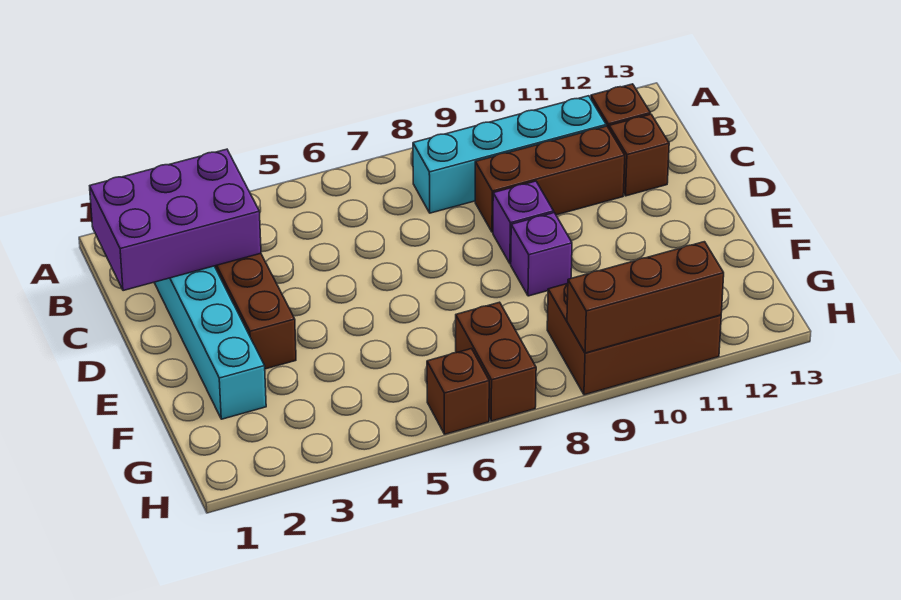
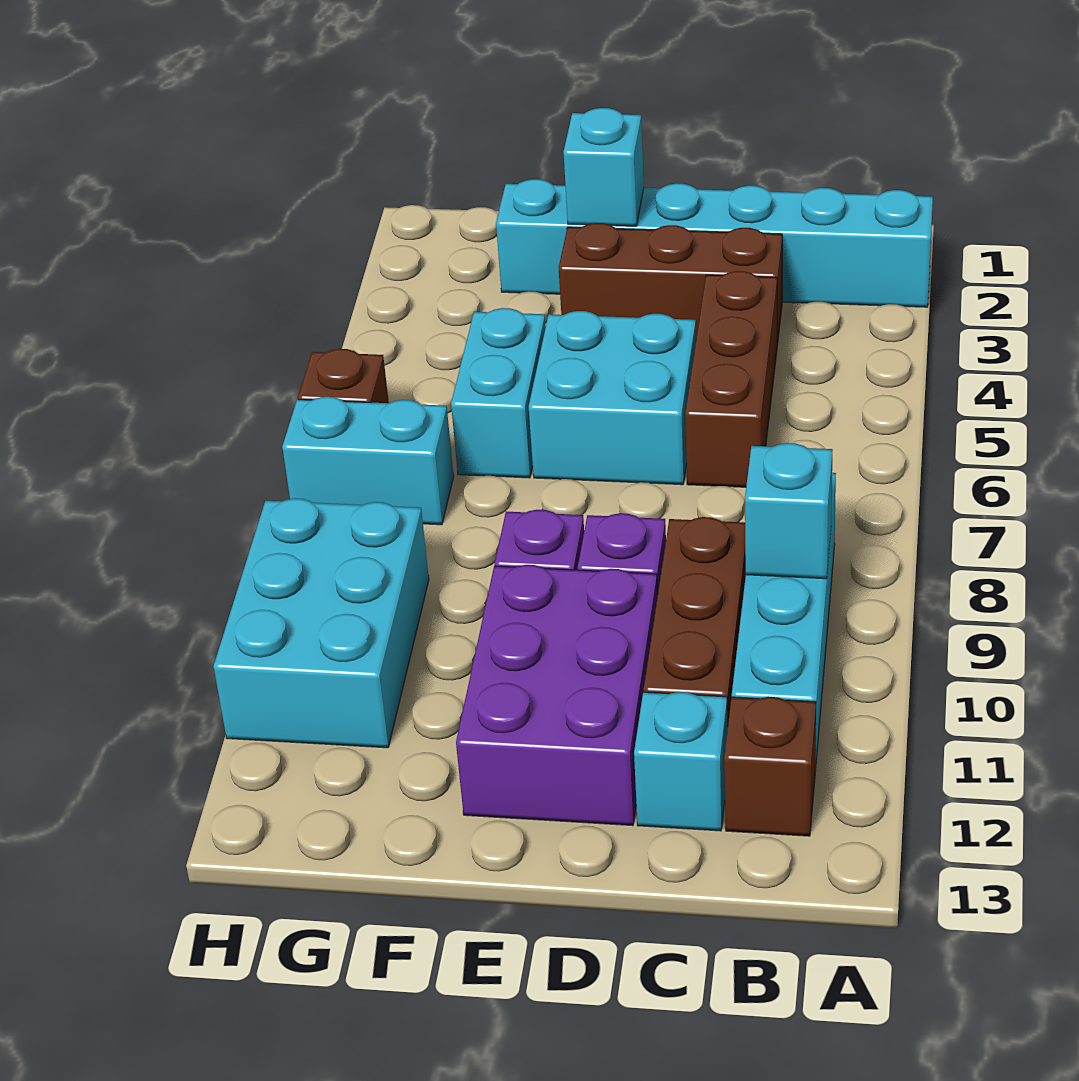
purple 2x3 brick [90,149,261,291] -> purple 2x3 brick moved to [456,565,658,826]
none -> cyan 1x1 brick [745,443,833,579]
brown 1x1 brick [609,114,669,196] -> cyan 1x1 brick [634,692,728,831]
none -> cyan 2x2 brick [529,311,696,485]
none -> cyan 1x1 brick [564,108,644,226]
none -> cyan 1x2 brick [451,308,546,478]
brown 1x2 brick [456,302,536,421] -> cyan 1x2 brick [282,397,454,525]
brown 2x3 brick [547,284,721,395] -> cyan 2x3 brick [214,498,429,748]
brown 1x3 brick [567,242,724,353] -> brown 1x3 brick moved to [685,271,777,487]

